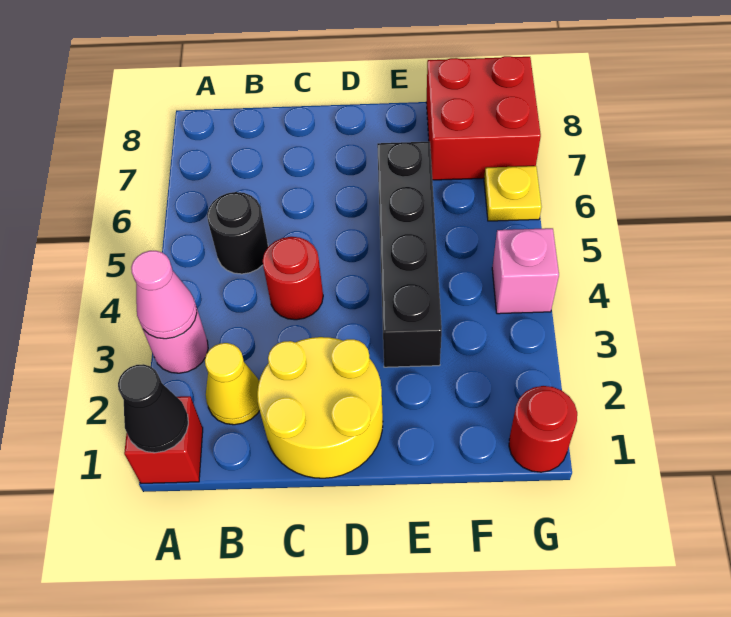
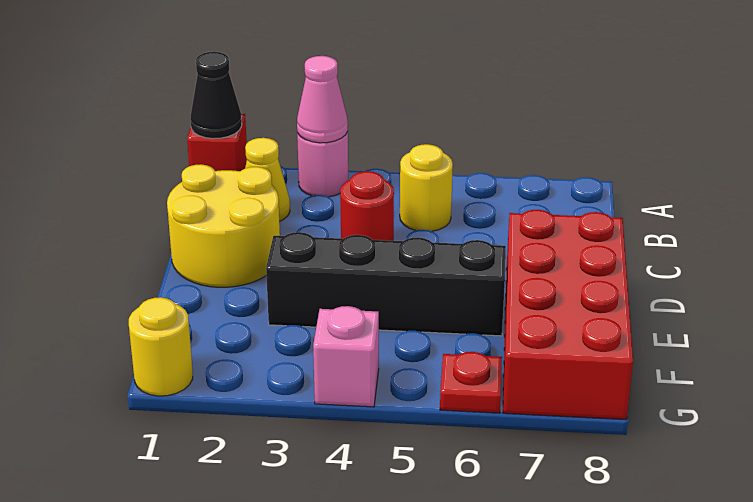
black 1x1 round brick [207,192,268,274] -> yellow 1x1 round brick [400,144,453,231]
red 2x2 brick [426,56,541,180] -> red 2x4 brick [503,210,633,419]
red 1x1 round brick [509,386,577,472] -> yellow 1x1 round brick [129,297,193,396]
yellow 1x1 plate [484,166,542,221] -> red 1x1 plate [440,352,502,413]

